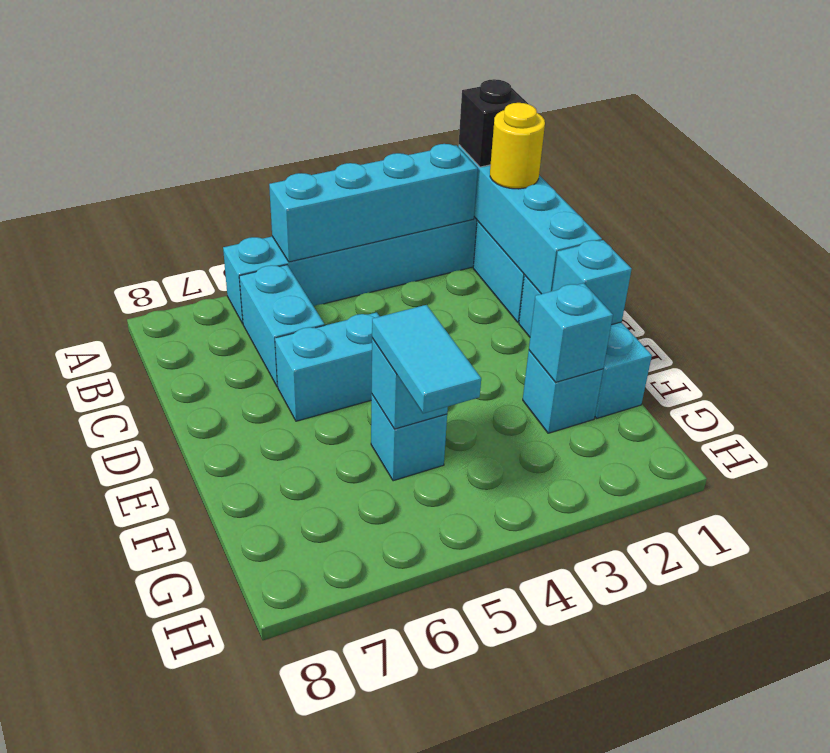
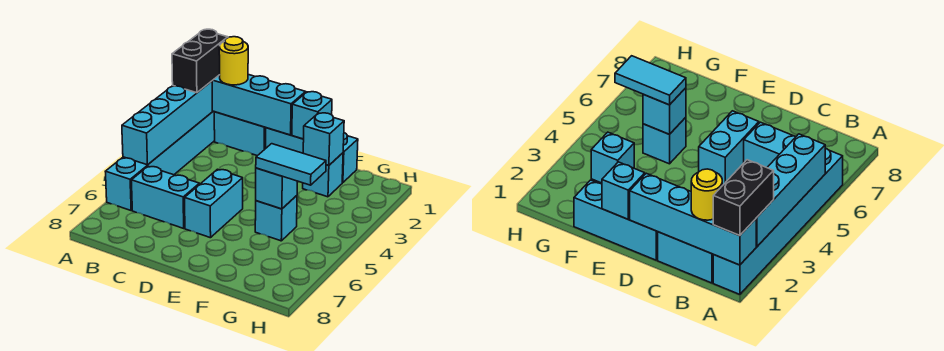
black 1x1 brick [459,79,528,167] -> black 1x2 brick [172,29,228,93]

